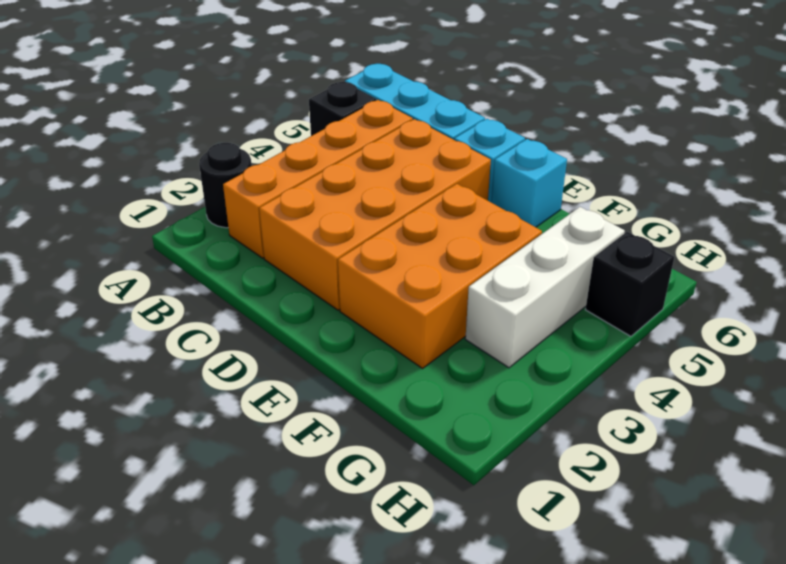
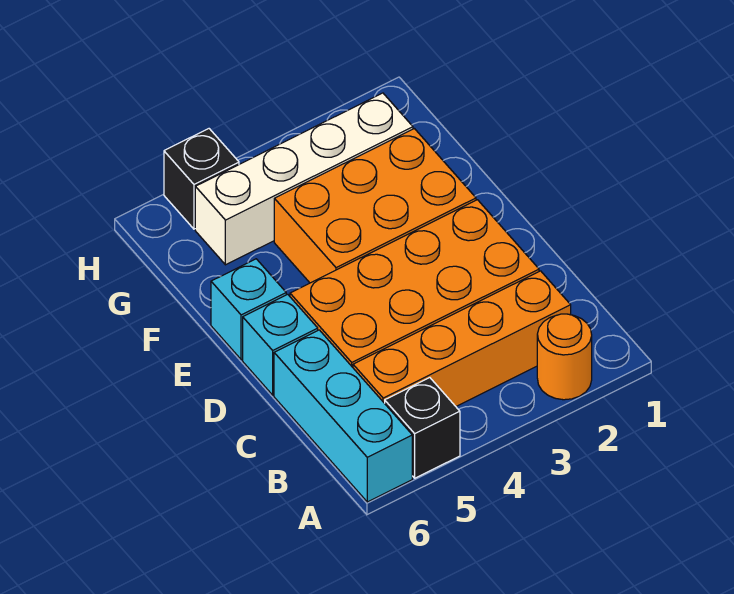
black 1x1 round brick [199,143,252,228] -> orange 1x1 round brick [537,314,592,400]
white 1x3 brick [465,207,625,368] -> white 1x4 brick [195,93,413,265]

